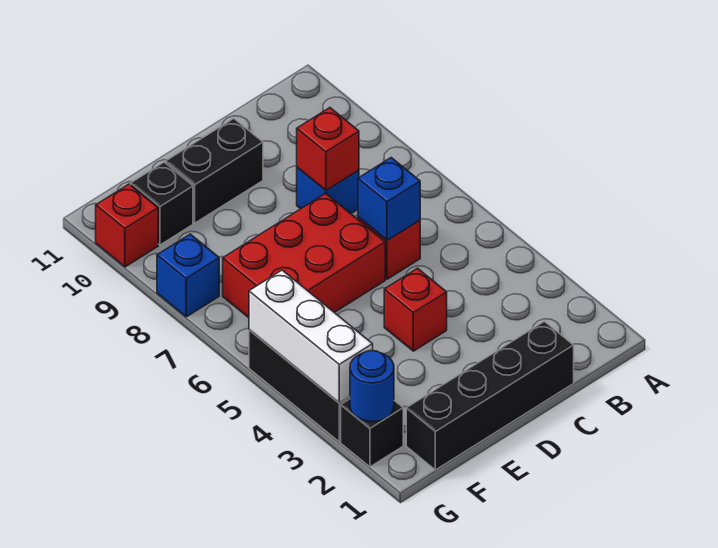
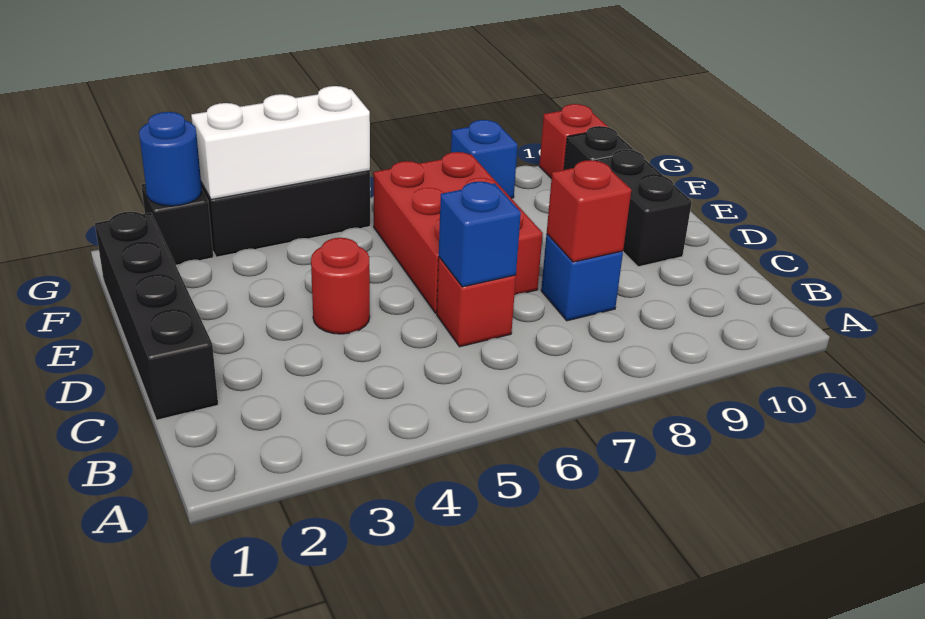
red 1x1 brick [384,268,447,351] -> red 1x1 round brick [311,238,370,334]

